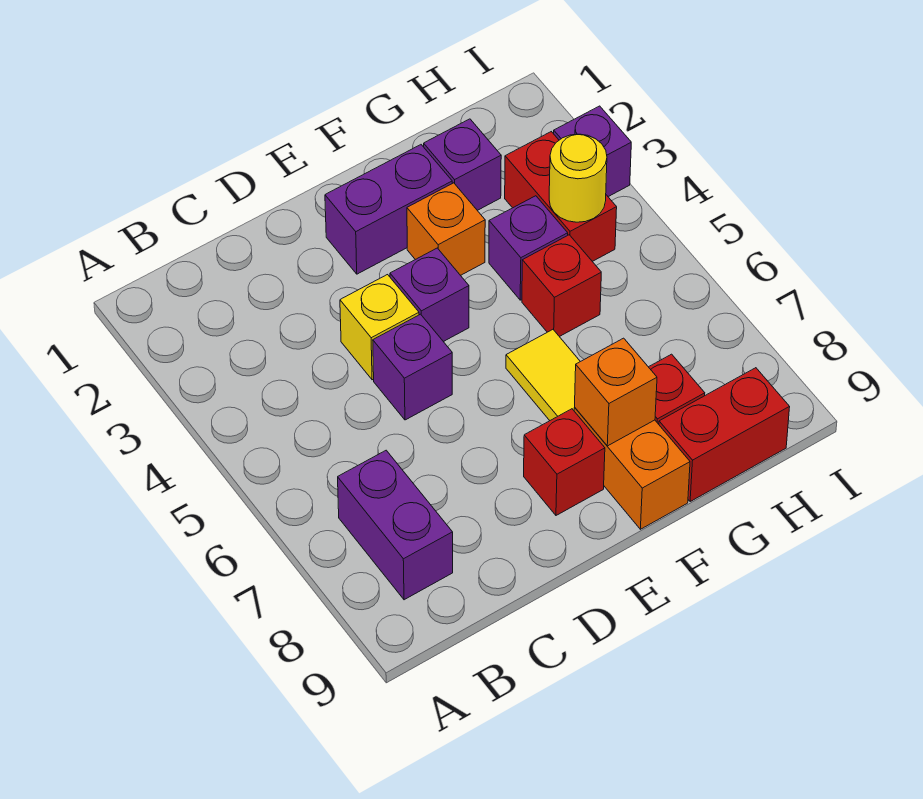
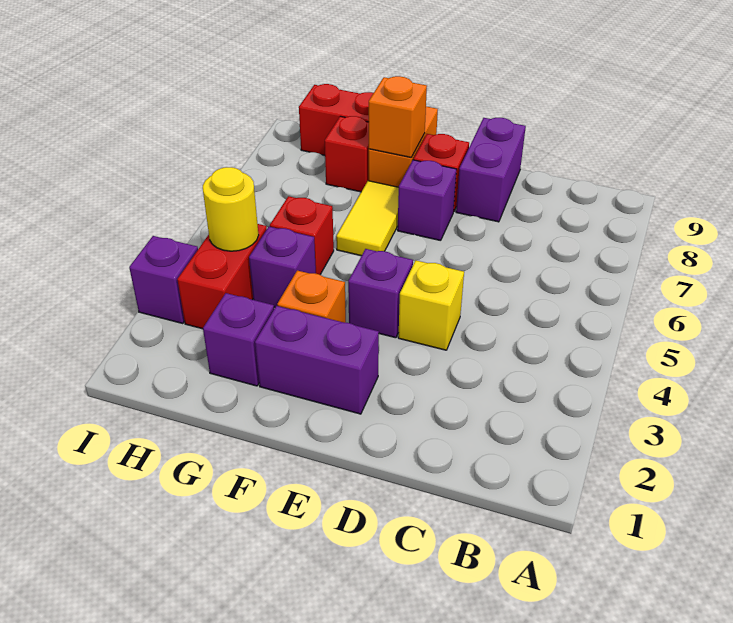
purple 1x2 brick [338,450,453,600] -> purple 1x2 brick moved to [456,118,526,222]
purple 1x1 brick [373,314,452,420] -> purple 1x1 brick moved to [398,160,457,241]

